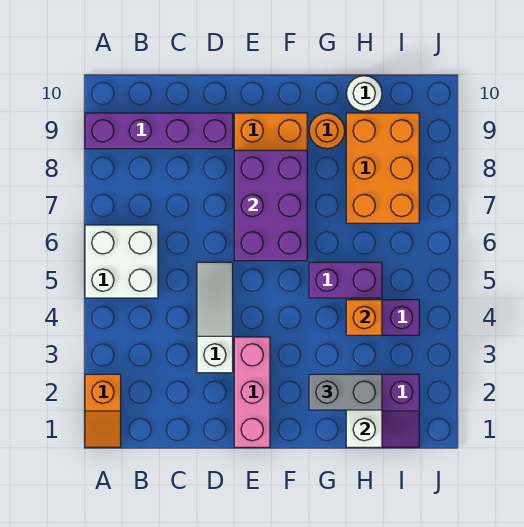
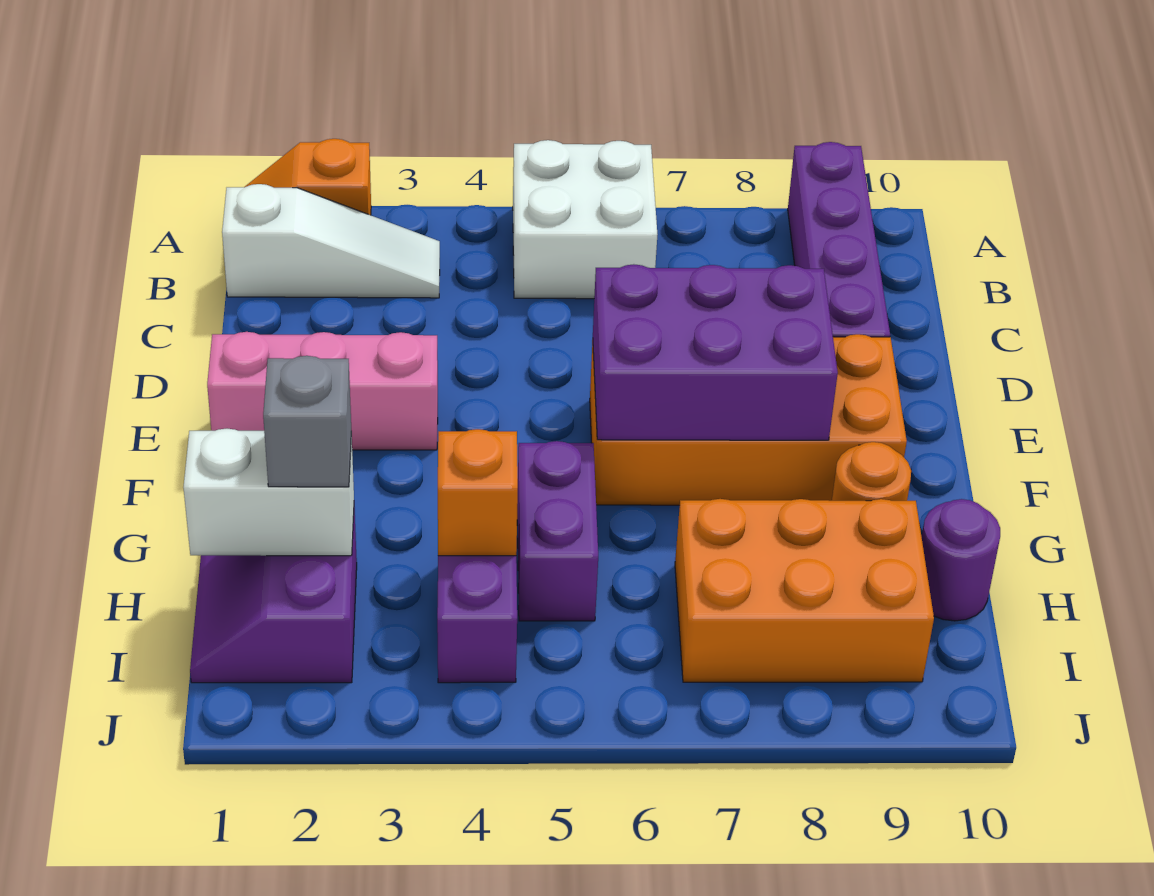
white 1x3 slope [197,262,233,373] -> white 1x3 slope moved to [222,184,440,298]
grey 1x2 brick [309,374,382,410] -> grey 1x1 brick [263,356,351,487]
white 1x1 round brick [347,76,382,111] -> purple 1x1 round brick [922,499,1000,621]

